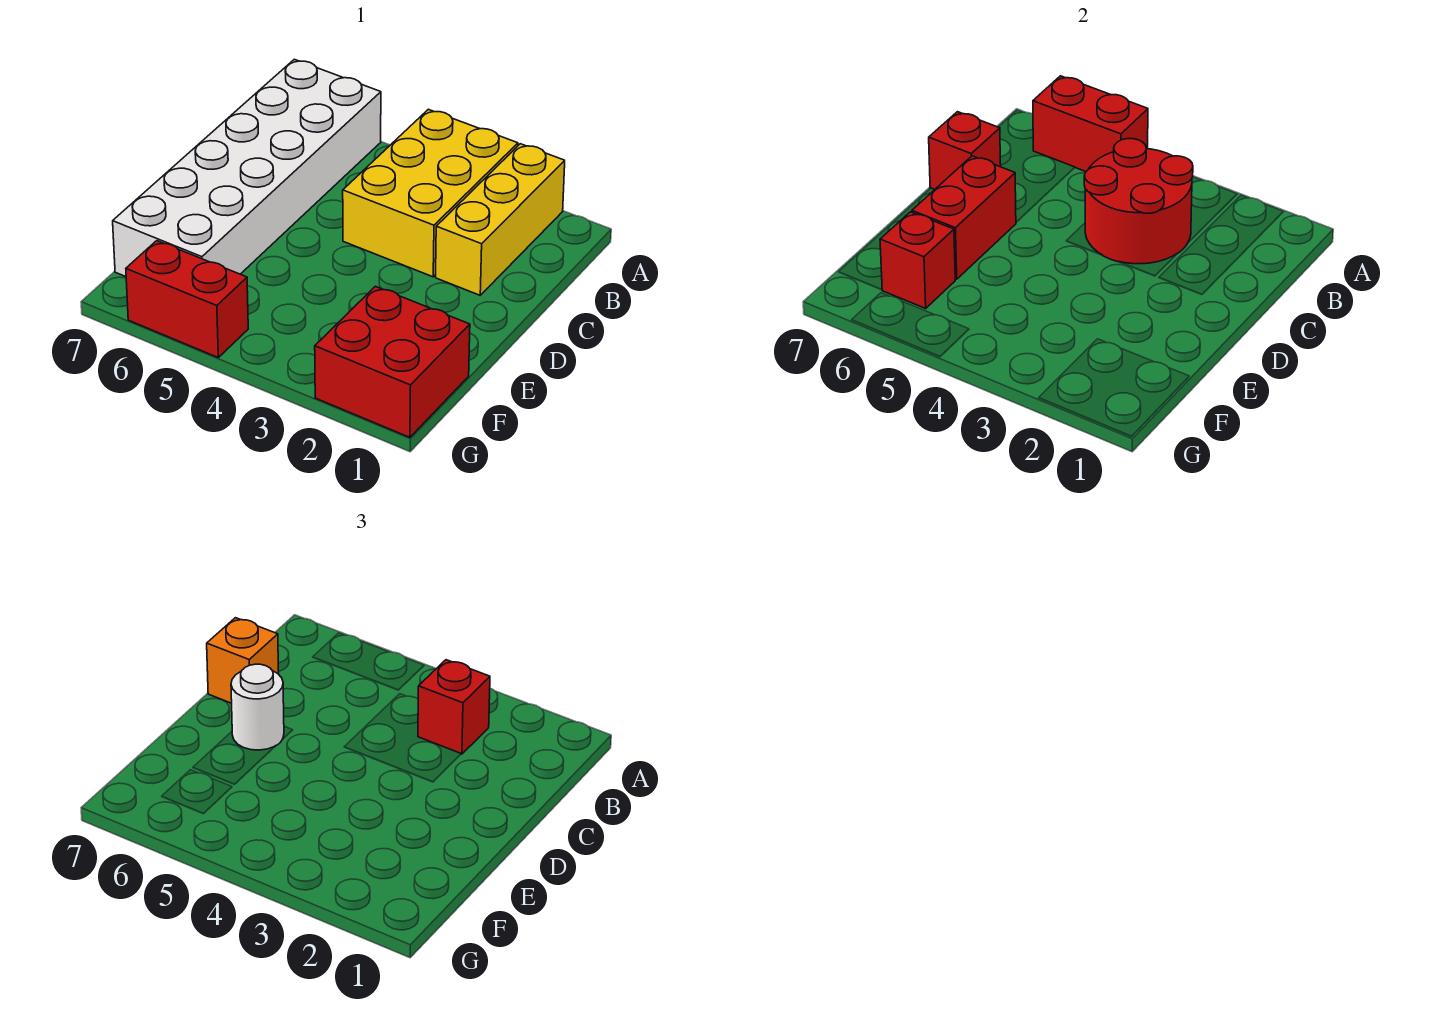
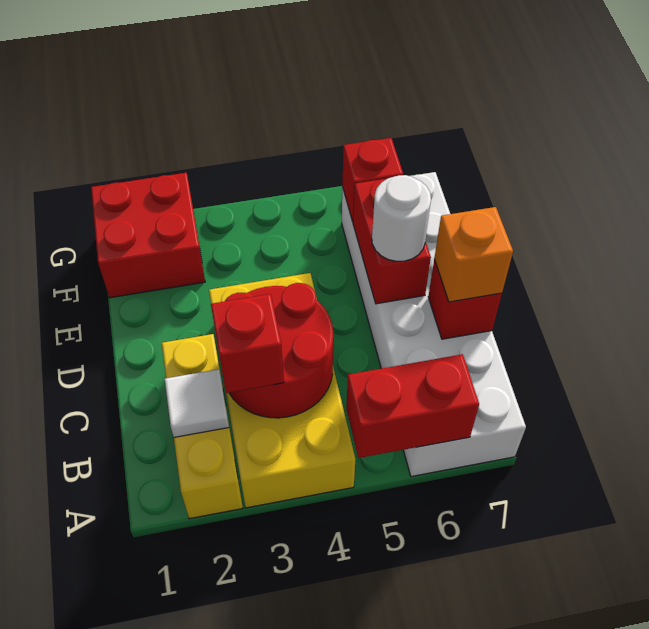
yellow 2x3 brick [343,109,518,277] -> yellow 2x4 brick [209,273,355,508]
none -> white 1x1 tile [165,369,229,437]
red 1x2 brick [126,241,248,357] -> none

